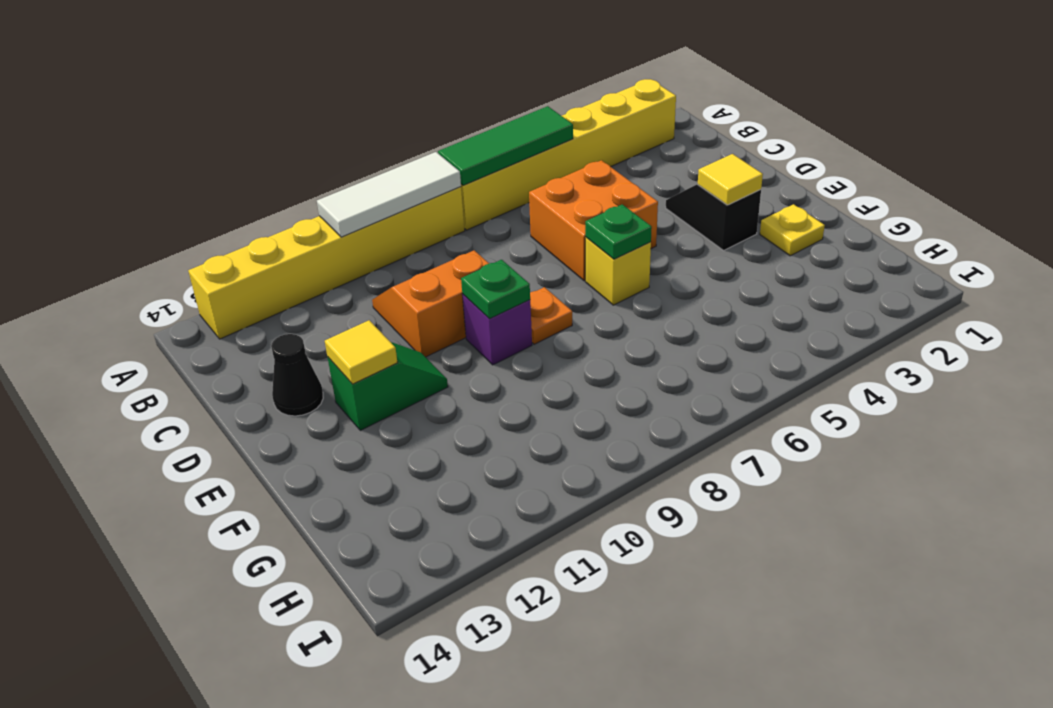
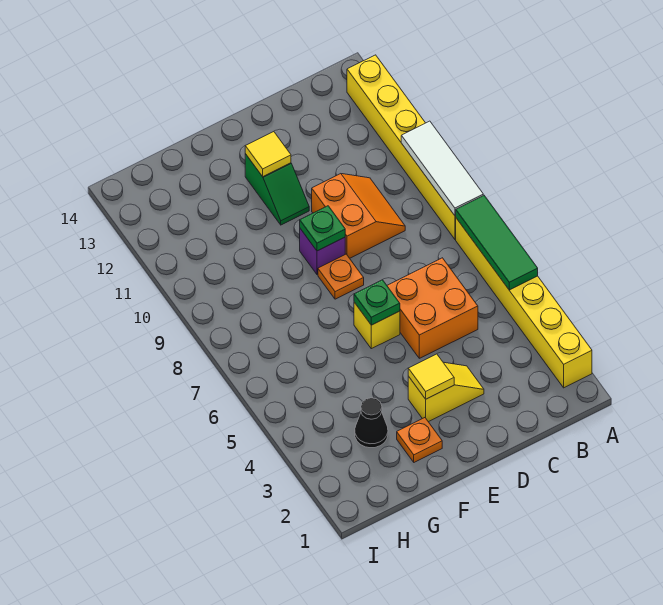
black 1x2 slope [666,184,761,250] -> yellow 1x2 slope [408,362,484,422]
black 1x1 cone [271,334,323,416] -> black 1x1 cone moved to [355,398,388,448]
yellow 1x1 plate [760,204,825,256] -> orange 1x1 plate [397,418,442,462]

